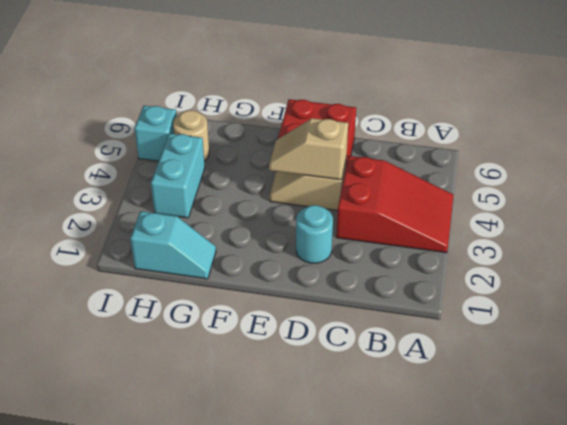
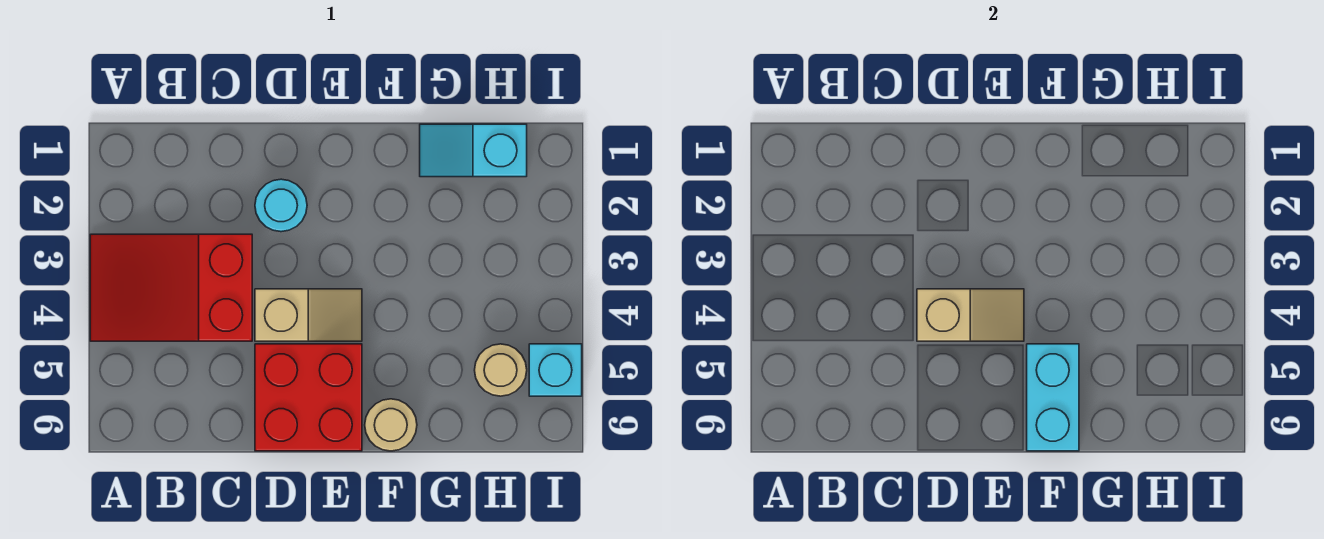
none -> tan 1x1 round brick [365,399,417,451]
cyan 1x2 brick [151,133,205,218] -> cyan 1x2 brick moved to [1027,344,1079,451]

